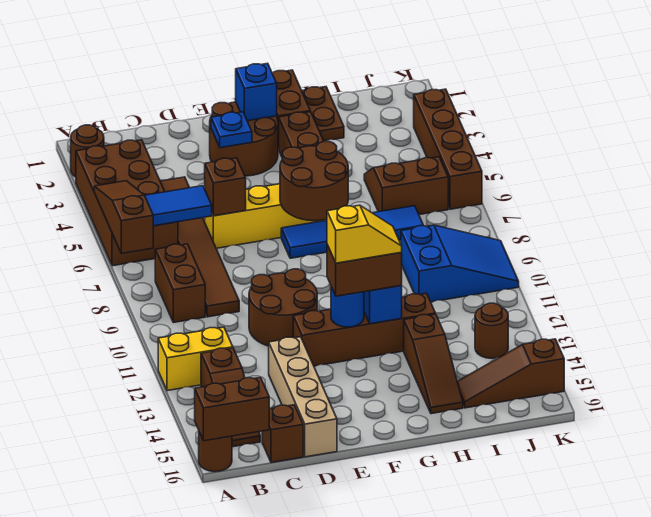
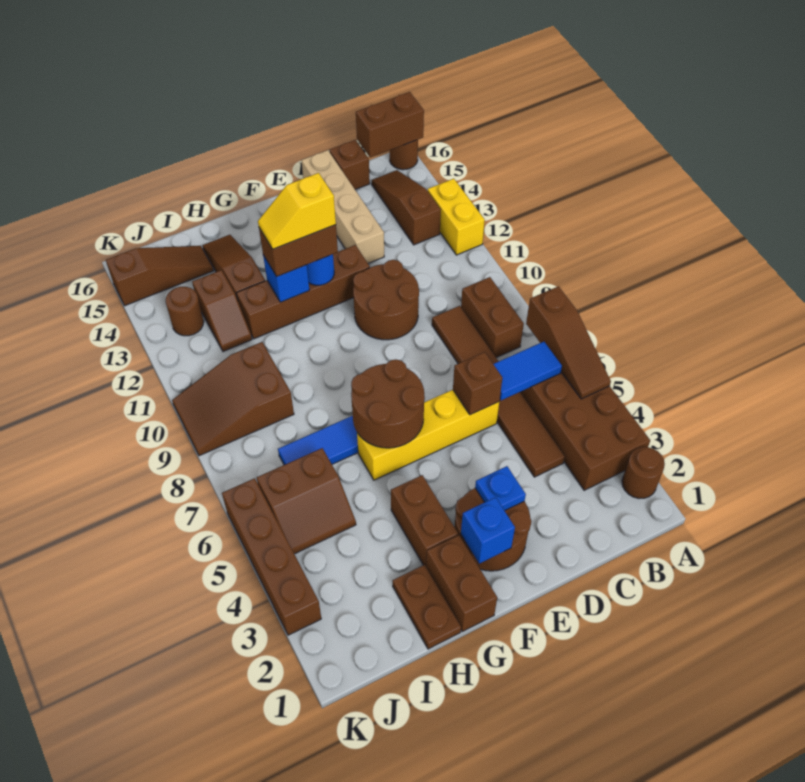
yellow 1x2 brick [158,327,233,391] -> yellow 1x2 brick turned to [428,179,485,255]
blue 2x3 slope [401,225,519,302] -> brown 2x3 slope [172,342,294,456]
none -> brown 1x2 slope [192,270,252,352]

